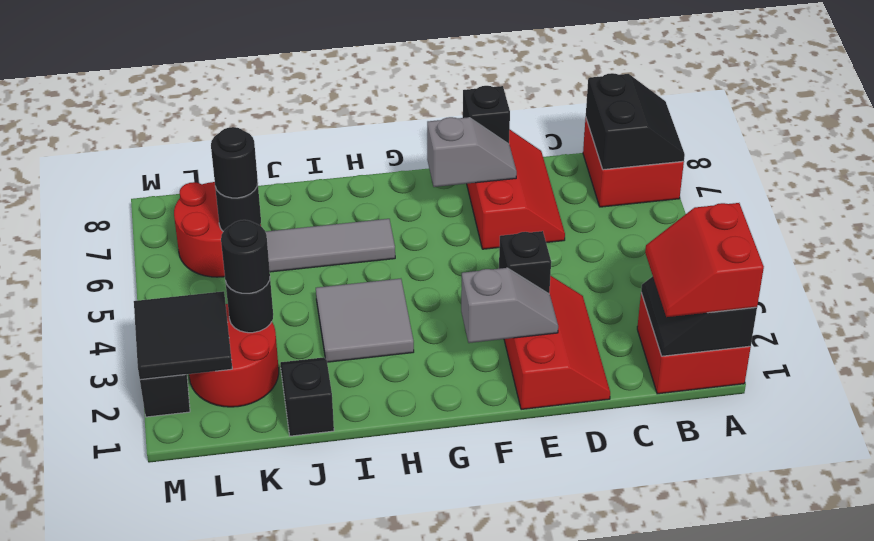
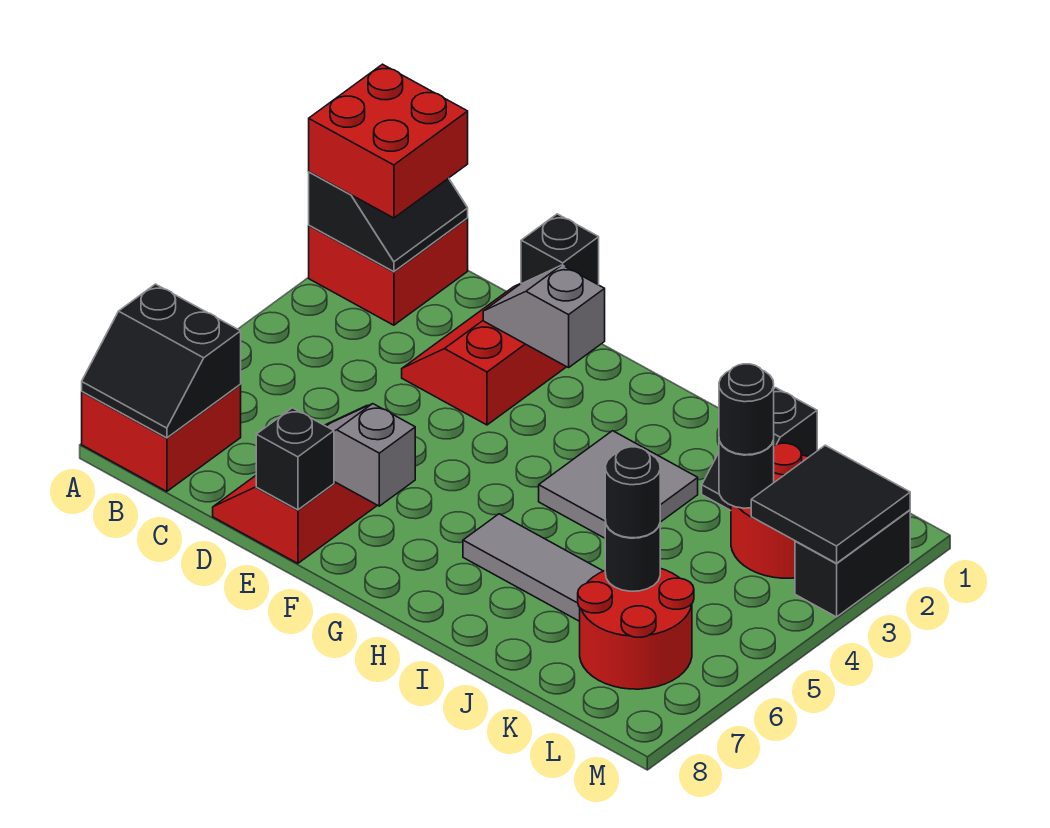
red 2x2 slope [645,203,764,317] -> red 2x2 brick [309,64,468,218]
black 2x2 slope [586,73,685,170] -> black 2x2 slope turned to [82,284,241,438]
black 1x1 brick [499,231,551,294] -> black 1x1 brick moved to [521,214,599,285]

